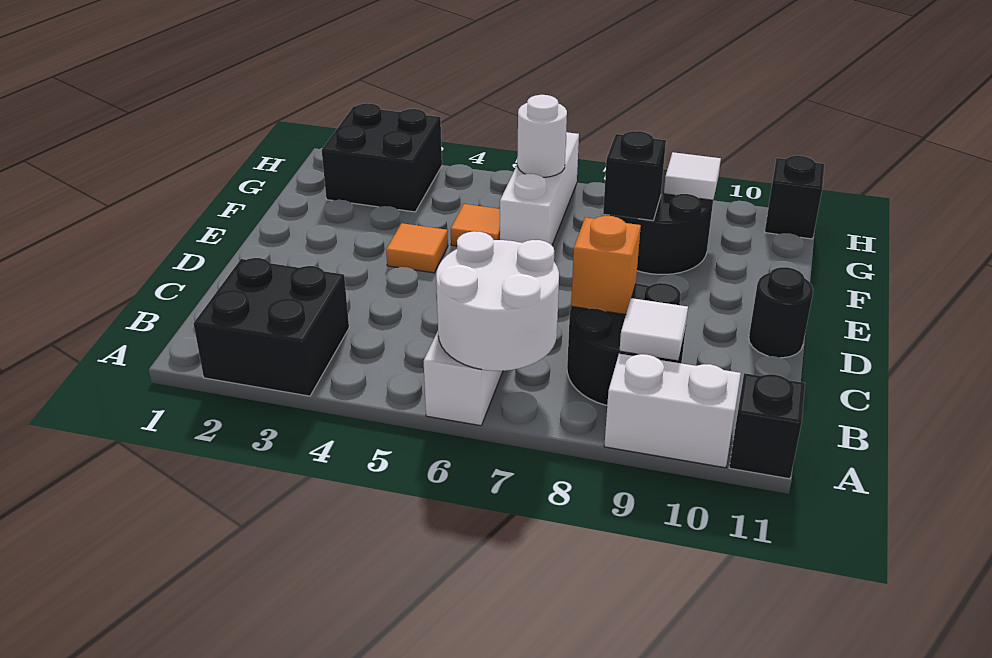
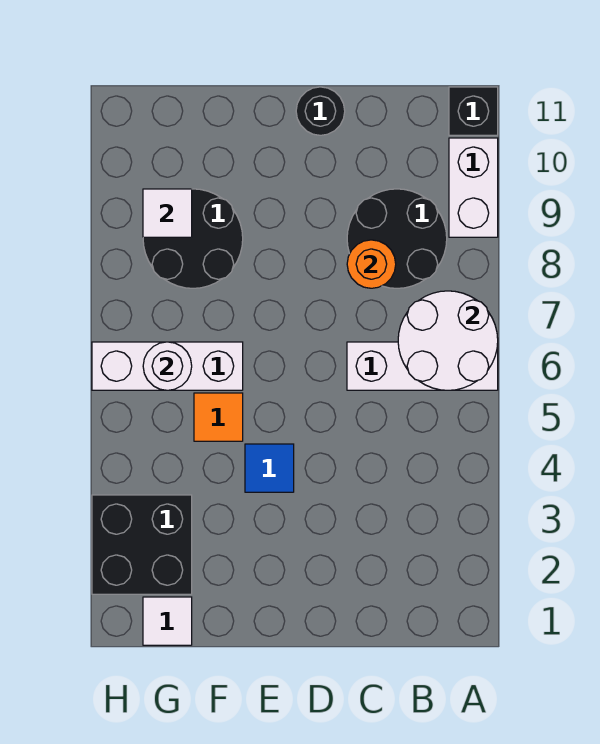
black 2x2 brick [194,258,349,396] -> none
white 1x1 tile [620,298,688,360] -> white 1x1 tile moved to [143,597,192,645]
orange 1x1 brick [571,216,641,314] -> orange 1x1 round brick [347,240,396,288]
orange 1x1 tile [386,223,448,273] -> blue 1x1 tile [245,444,294,492]
black 1x1 brick [603,131,666,221] -> none
black 1x1 brick [765,156,824,239] -> none

